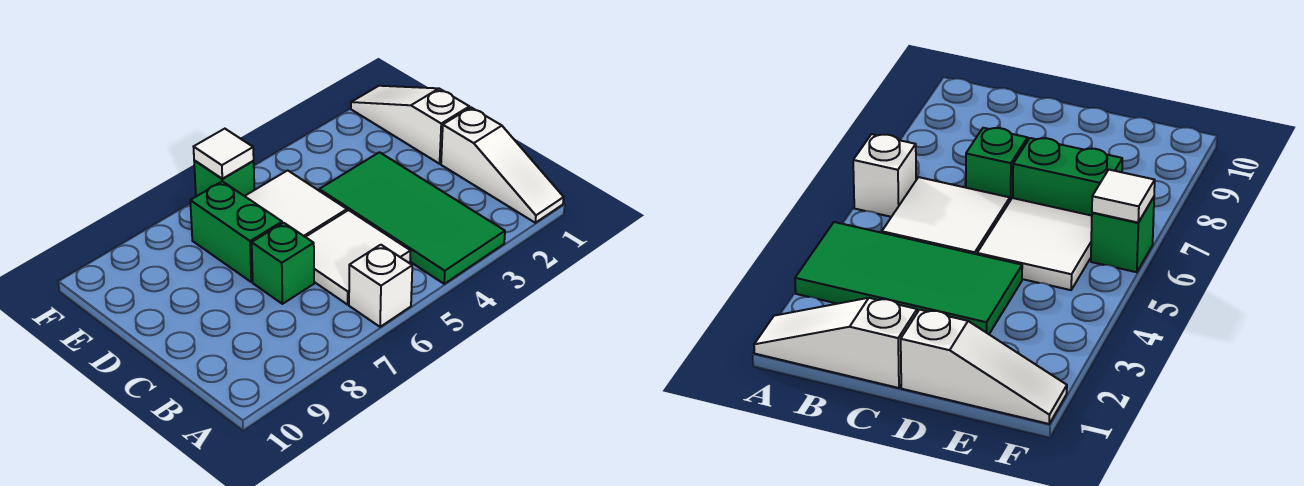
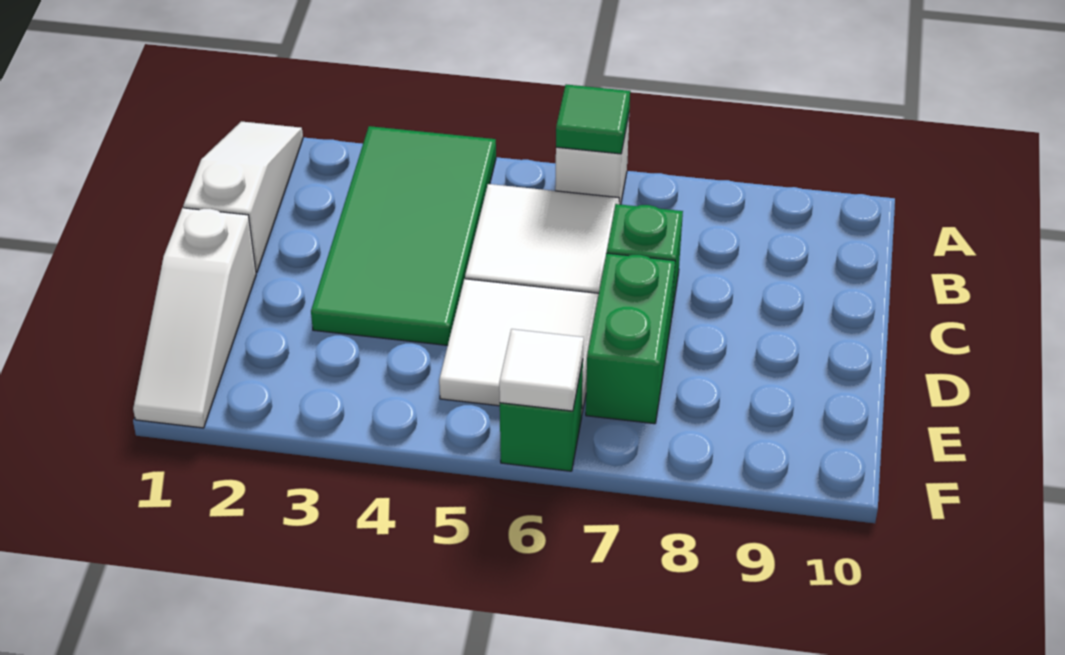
none -> green 1x1 tile [556,85,630,154]

